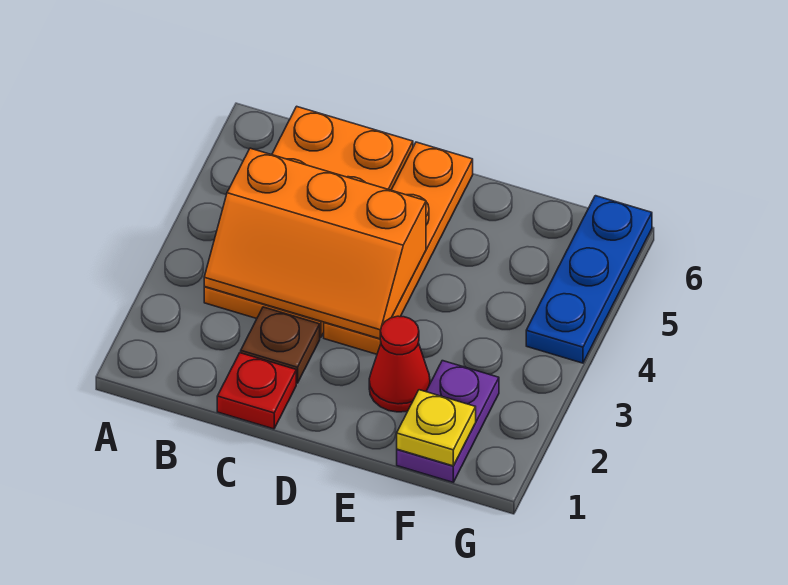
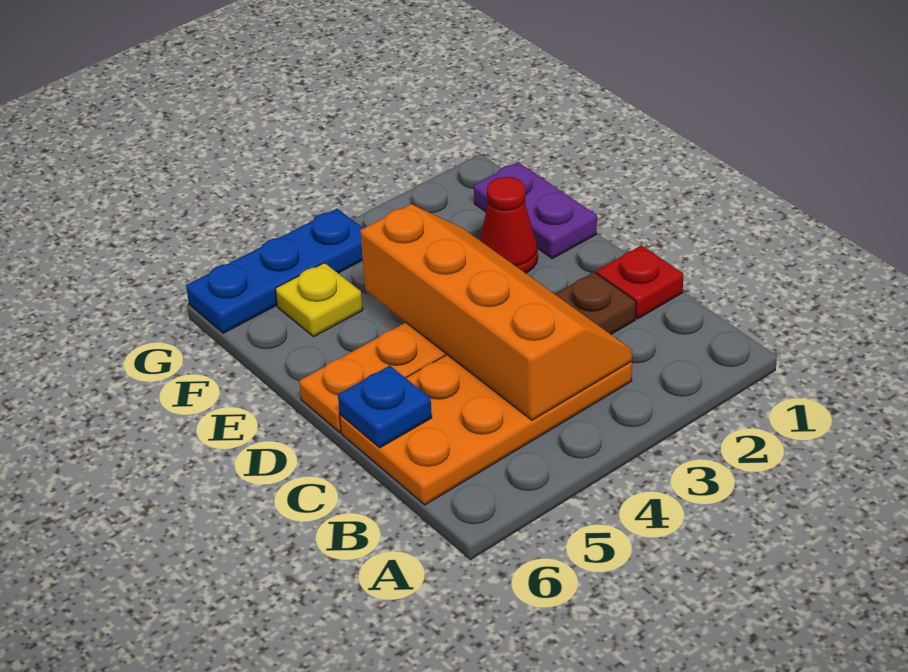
orange 2x3 slope [204,148,426,339] -> orange 2x4 slope [360,204,632,420]
none -> blue 1x1 plate [338,365,432,448]
purple 1x2 plate [397,361,499,482] -> purple 1x2 plate turned to [474,162,597,259]
yellow 1x1 plate [397,390,476,466] -> yellow 1x1 plate moved to [275,263,363,337]

